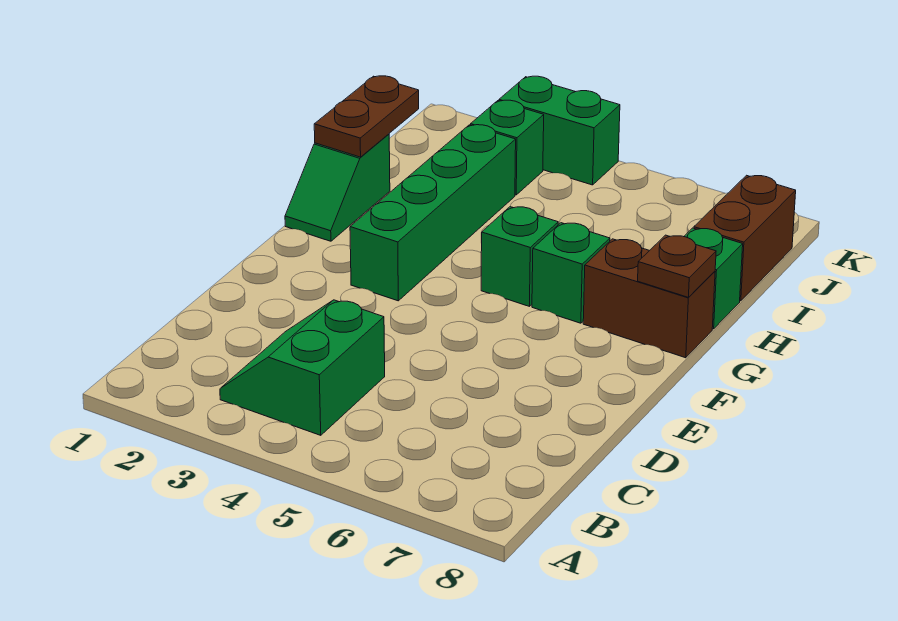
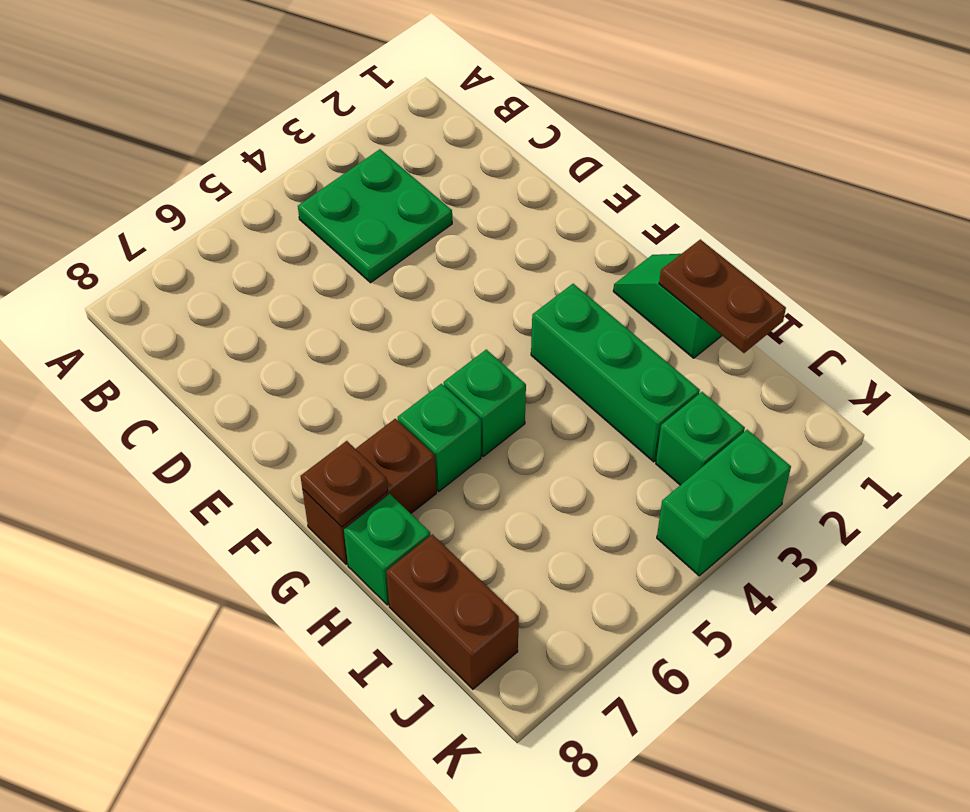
green 2x2 slope [220,300,385,435] -> green 2x2 plate [298,149,452,283]
green 1x4 brick [350,125,516,301] -> green 1x3 brick [531,284,700,462]

